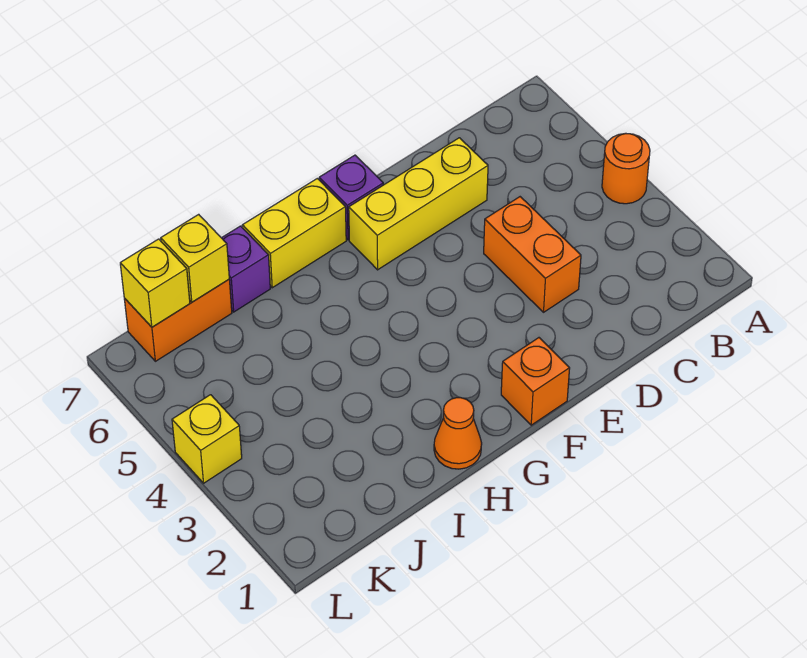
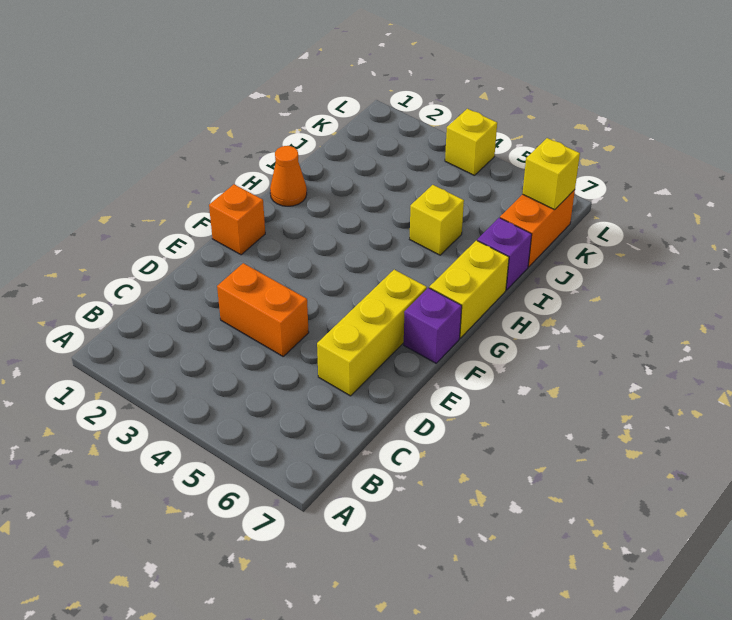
orange 1x1 round brick [602,133,650,204] -> none
yellow 1x1 brick [161,214,229,302] -> yellow 1x1 brick moved to [410,185,464,255]

